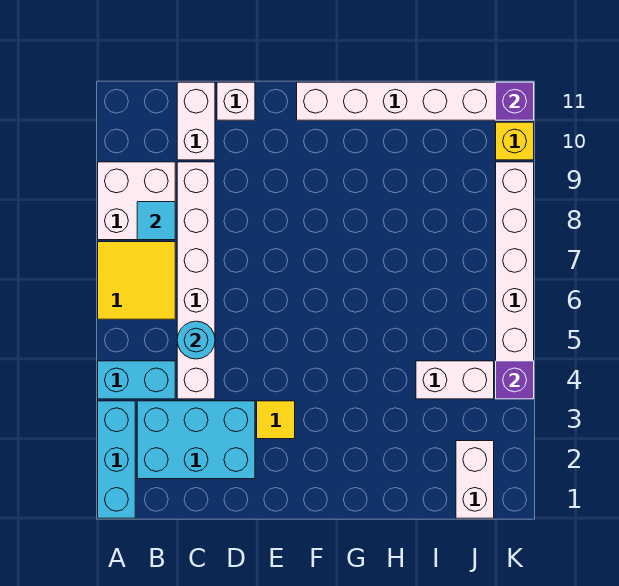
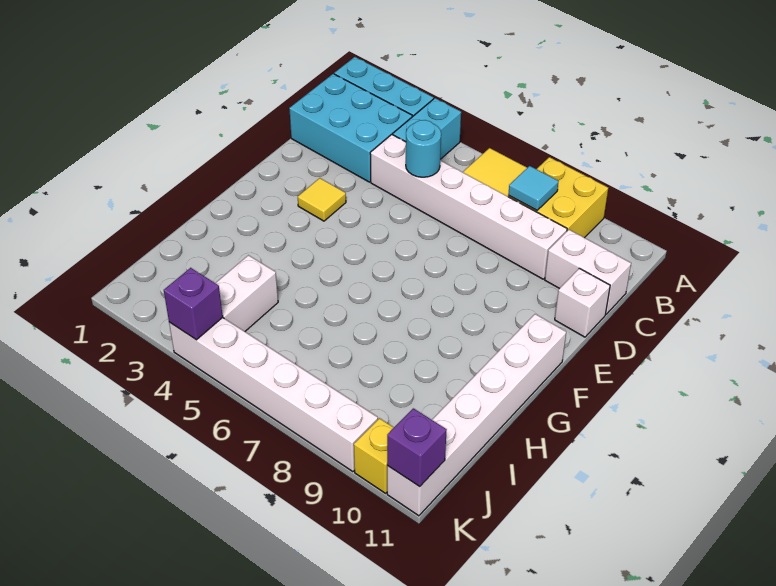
white 2x2 brick [98,162,175,240] -> yellow 2x2 brick [508,157,608,238]
cyan 2x3 brick [137,401,255,479] -> cyan 2x3 brick turned to [289,74,412,182]
white 1x2 brick [456,441,494,518] -> none

